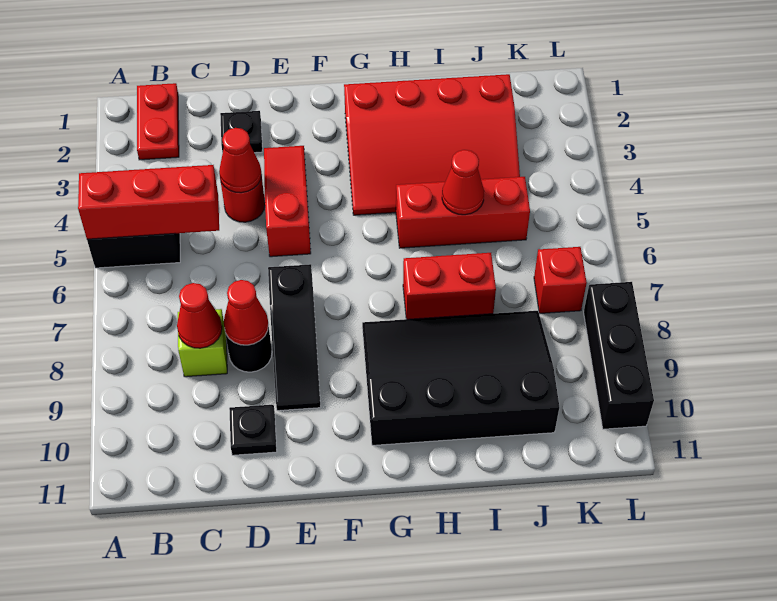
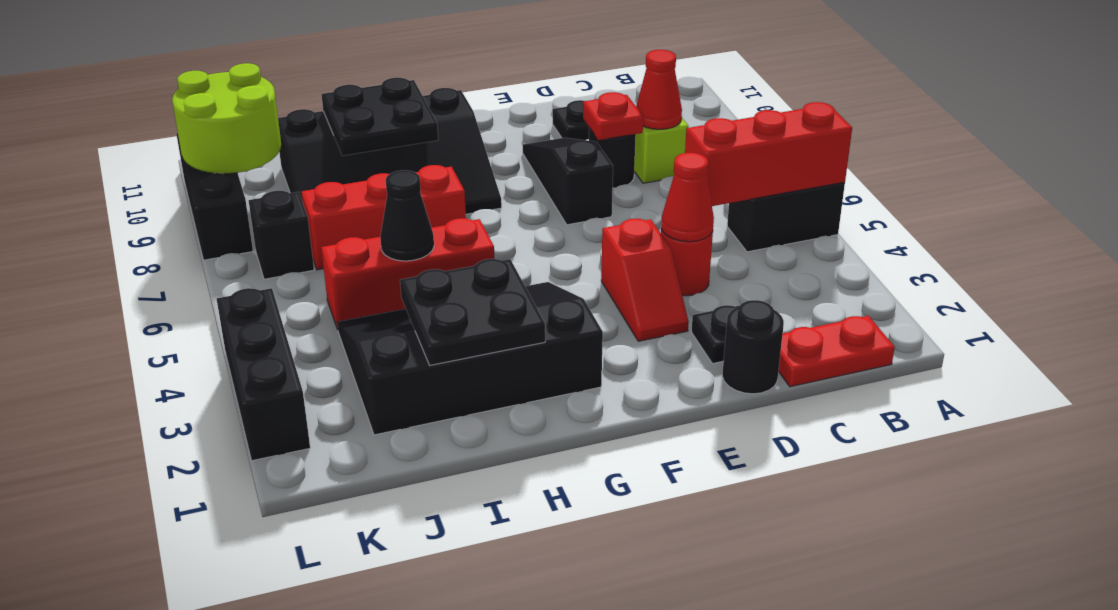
red 1x2 plate [137,83,179,160] -> red 1x2 plate turned to [778,316,895,387]
none -> black 1x1 round brick [722,300,784,394]
red 1x1 cone [224,280,269,345] -> red 1x1 plate [583,92,643,140]
red 1x3 slope [264,146,311,257] -> red 1x2 slope [601,219,689,341]
red 3x4 slope [344,74,520,215] -> black 3x4 slope [337,282,603,435]
none -> black 2x2 plate [400,259,545,365]
red 1x2 brick [403,253,496,319] -> red 1x3 brick [301,165,466,270]
none -> black 2x2 plate [322,78,438,156]
red 1x1 cone [442,150,484,215] -> black 1x1 cone [380,170,434,261]
red 1x1 brick [534,247,587,313] -> black 1x1 brick [249,191,314,279]
none -> lime 2x2 round brick [172,63,281,174]
none -> black 1x3 brick [217,288,310,461]

